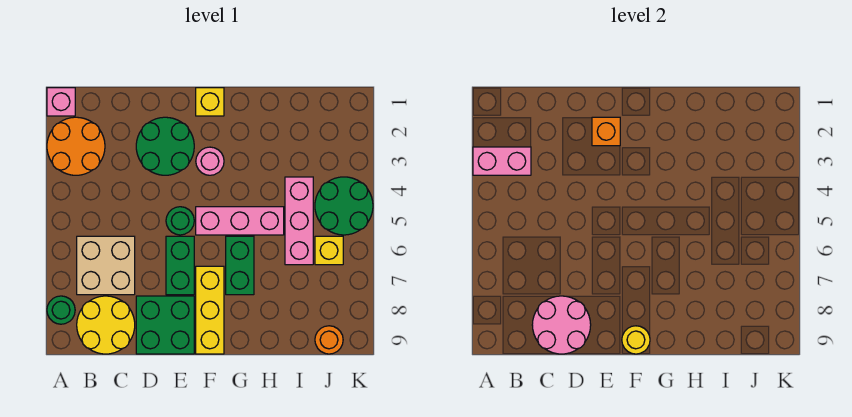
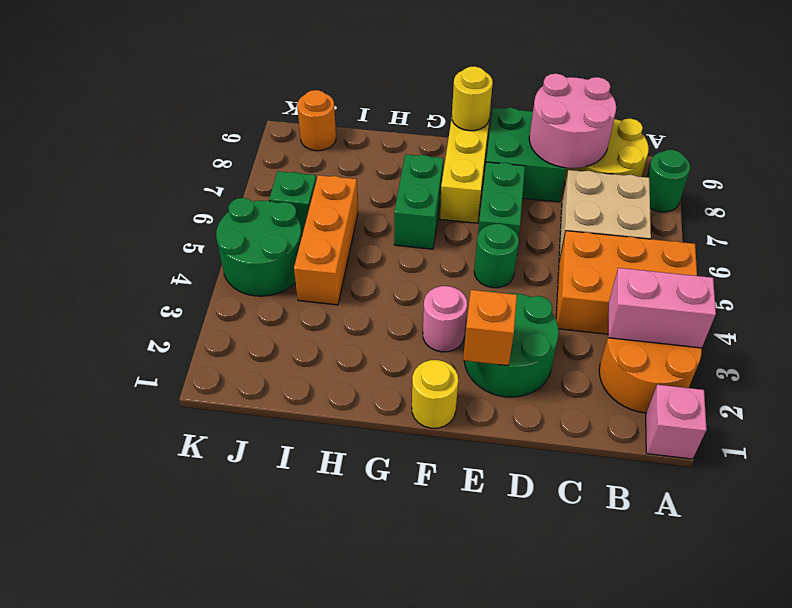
none -> orange 2x3 brick [556,231,697,334]
yellow 1x1 brick [196,88,224,116] -> yellow 1x1 round brick [412,360,458,428]
pink 1x3 brick [196,207,284,235] -> none
pink 1x3 brick [285,177,313,265] -> orange 1x3 brick [294,175,358,305]
yellow 1x1 brick [315,236,343,265] -> green 1x1 brick [269,171,316,235]

